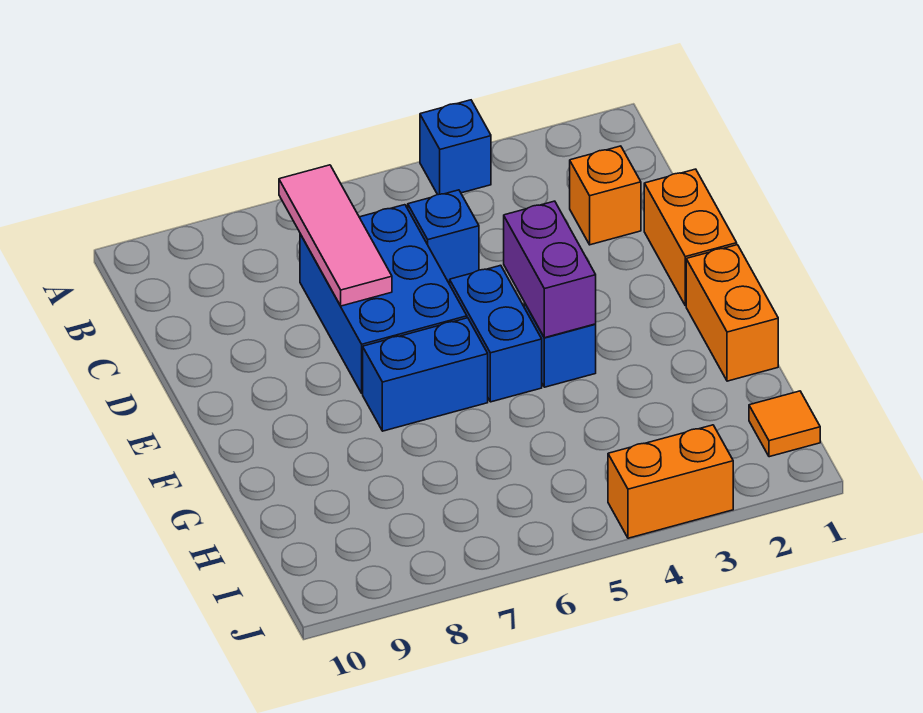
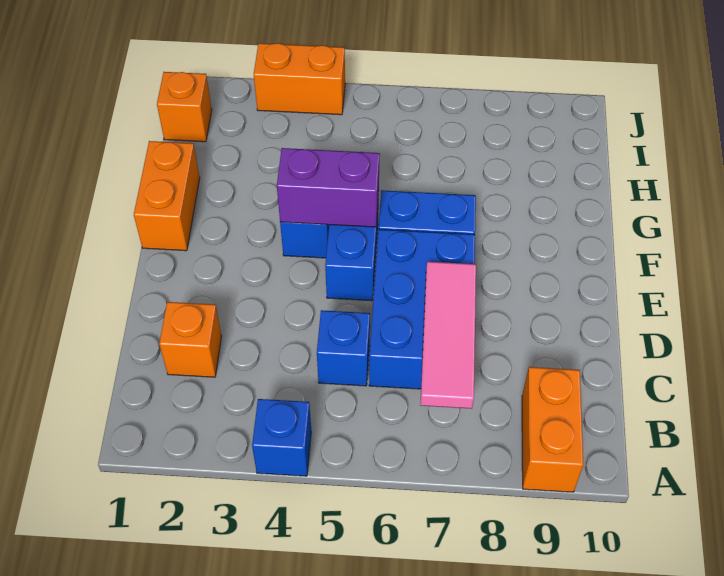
orange 1x2 brick [644,169,737,306] -> orange 1x2 brick moved to [522,367,583,492]
purple 1x2 brick [504,201,596,338] -> purple 1x2 brick turned to [277,148,380,227]
orange 1x1 tile [749,391,820,457] -> orange 1x1 brick [157,72,212,142]

